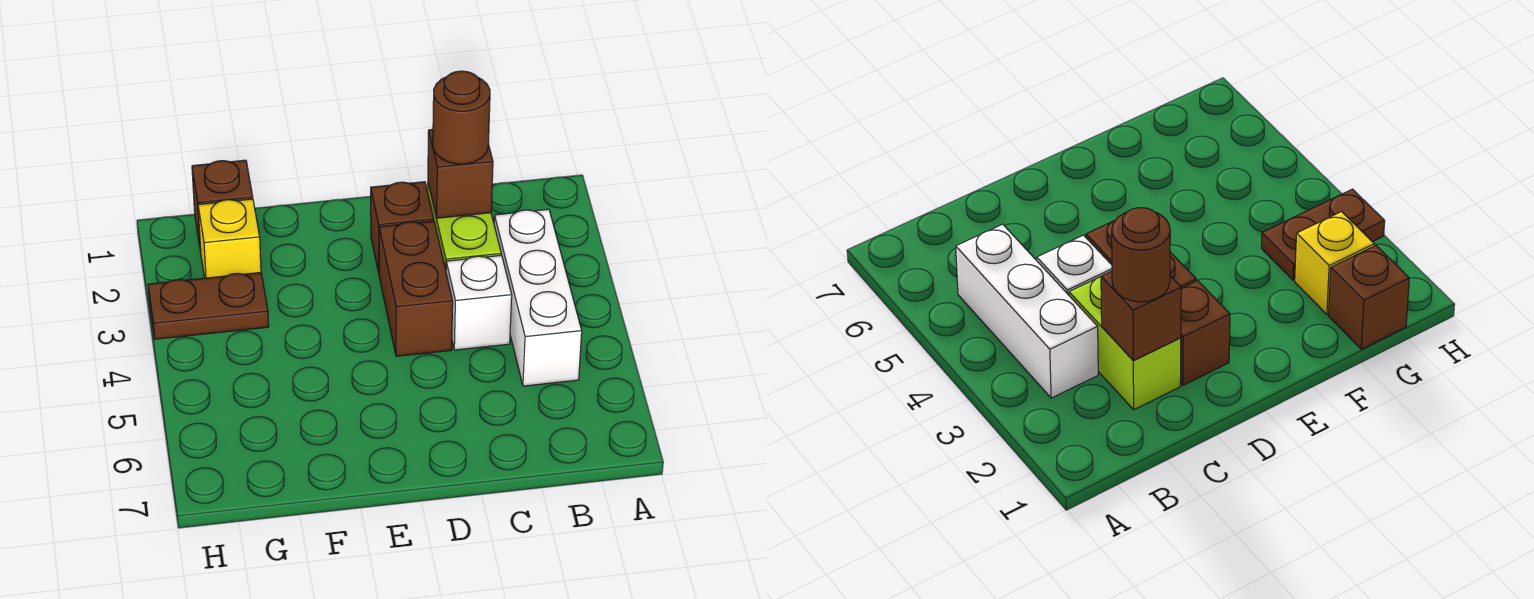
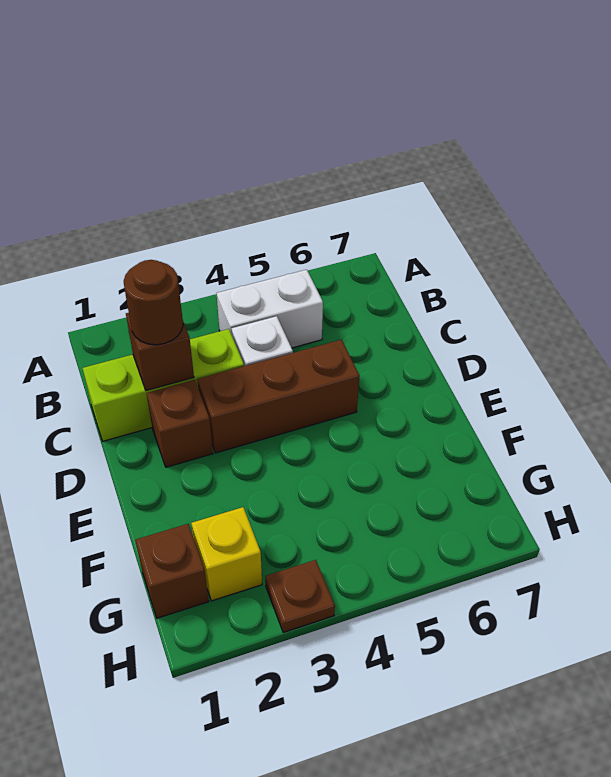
white 1x3 brick [494,209,582,386] -> white 1x2 brick [217,270,323,348]
lime 1x2 brick [428,184,501,270] -> lime 1x3 brick [82,329,244,441]
brown 1x2 brick [379,221,453,356] -> brown 1x3 brick [197,340,360,453]
brown 1x2 plate [148,272,269,339] -> brown 1x1 plate [265,560,335,633]

